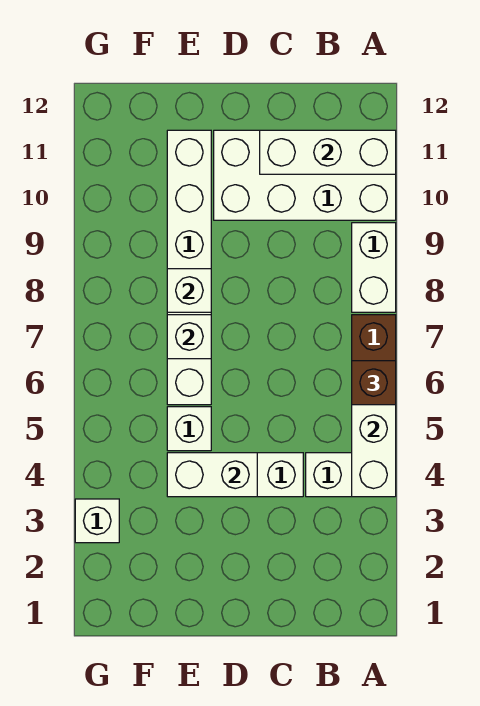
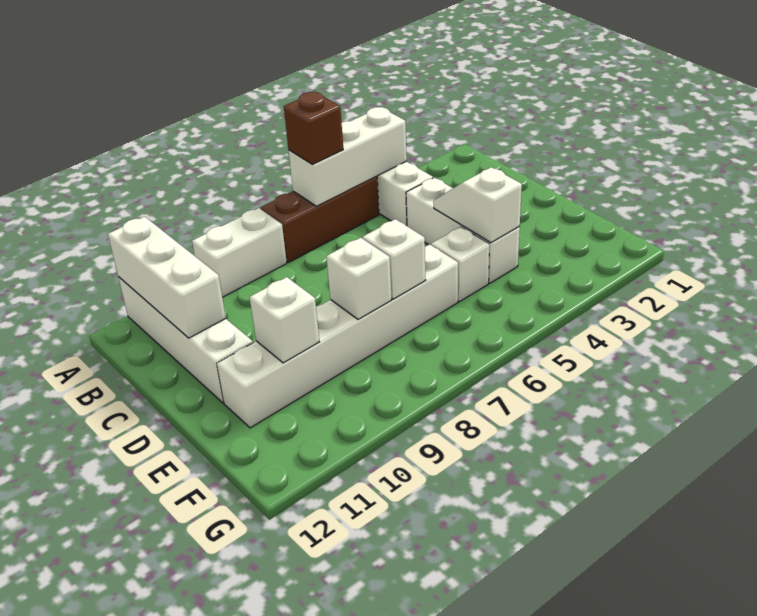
white 2x4 brick [214,130,396,220] -> white 1x4 brick [118,277,253,403]
white 1x2 brick [167,453,257,497] -> white 1x2 slope [433,167,522,243]
white 1x1 brick [75,499,119,543] -> white 1x1 brick moved to [250,277,320,363]

